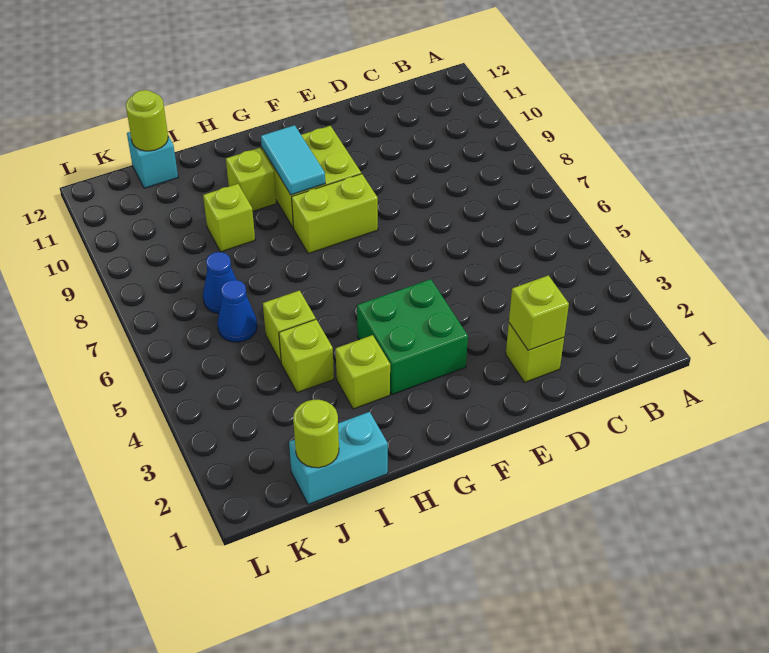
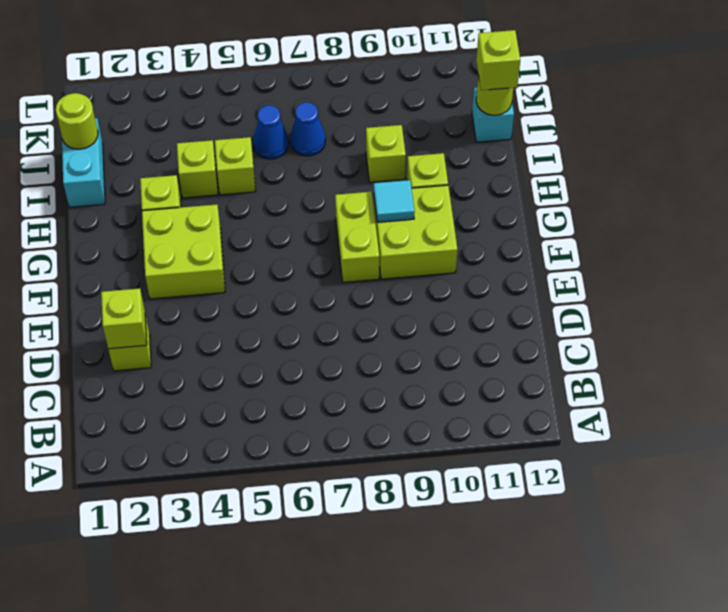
green 2x2 brick [357,279,468,395] -> lime 2x2 brick [142,204,225,299]
cyan 1x2 tile [261,125,325,195] -> cyan 1x1 tile [374,180,415,222]
none -> lime 1x1 brick [476,30,520,90]

